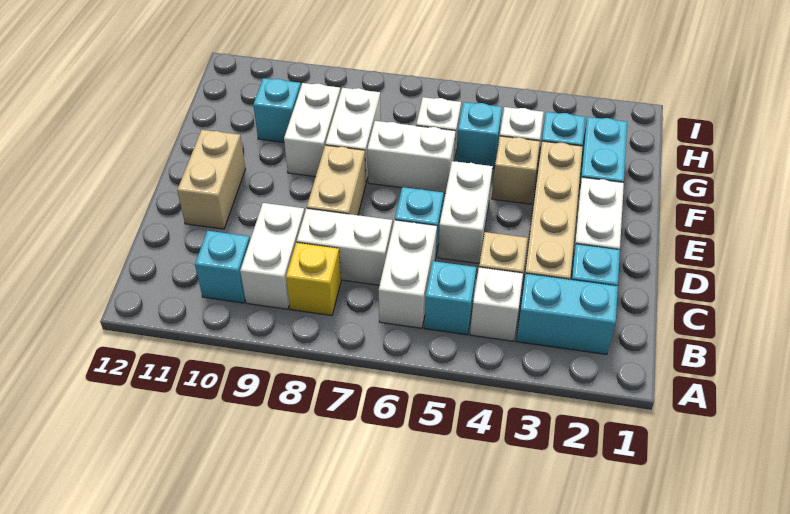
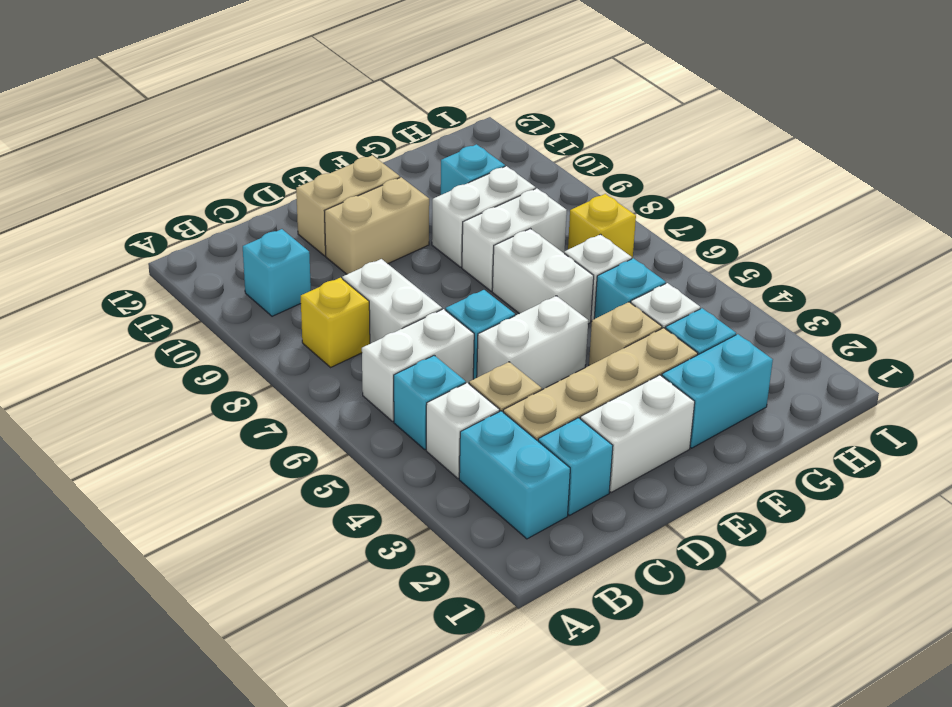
white 1x2 brick [240,203,305,309] -> none
tan 1x2 brick [307,145,366,215] -> tan 1x2 brick moved to [325,177,429,274]
none -> yellow 1x1 brick [568,194,636,259]

